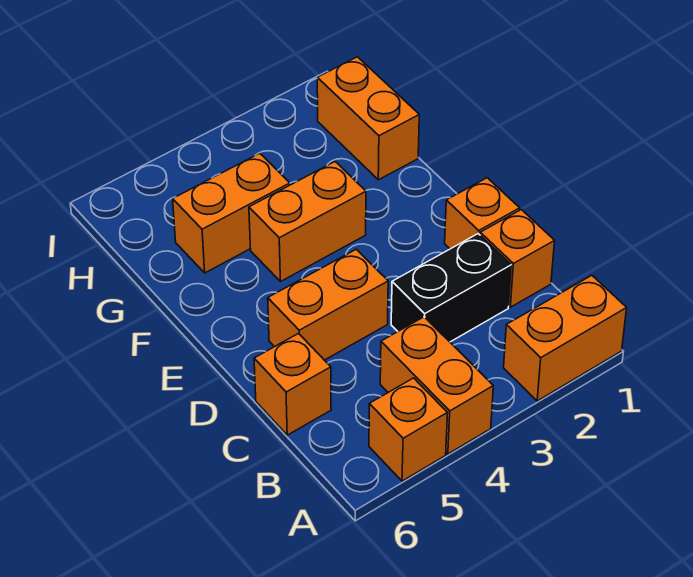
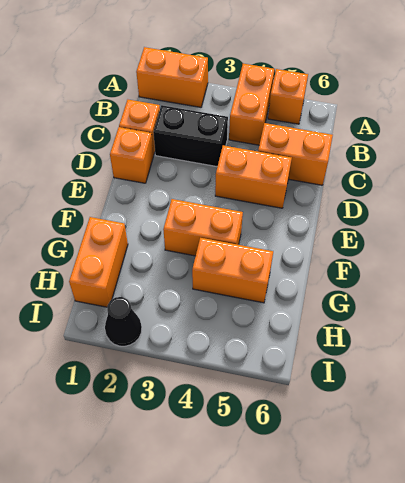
orange 1x1 brick [254,333,331,435] -> orange 1x2 brick [258,123,333,185]
none -> black 1x1 cone [105,297,142,346]

